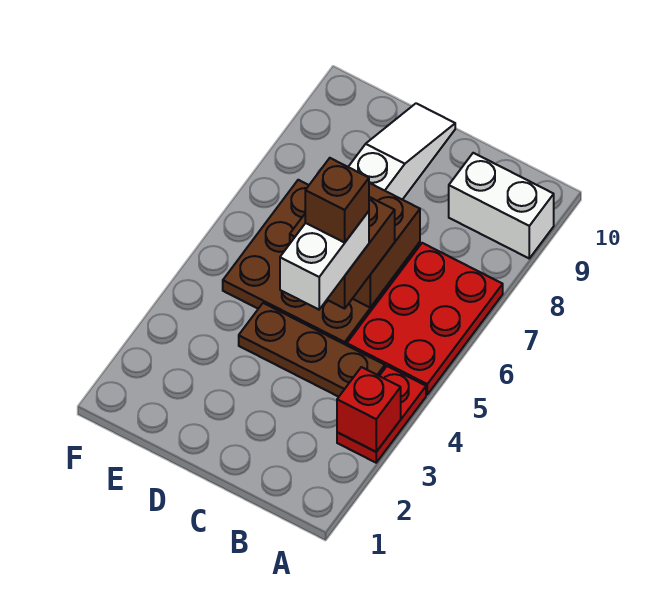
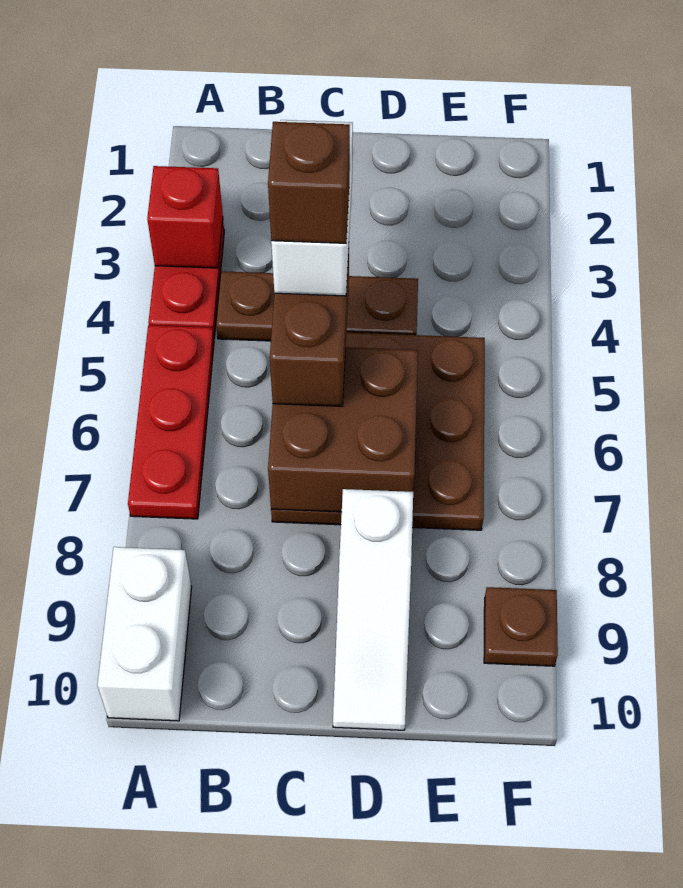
red 2x3 plate [347,243,503,394] -> red 1x3 plate [128,325,214,519]
white 1x2 brick [449,153,554,258] -> white 1x2 brick turned to [97,547,192,721]
none -> brown 1x1 plate [484,587,558,666]

